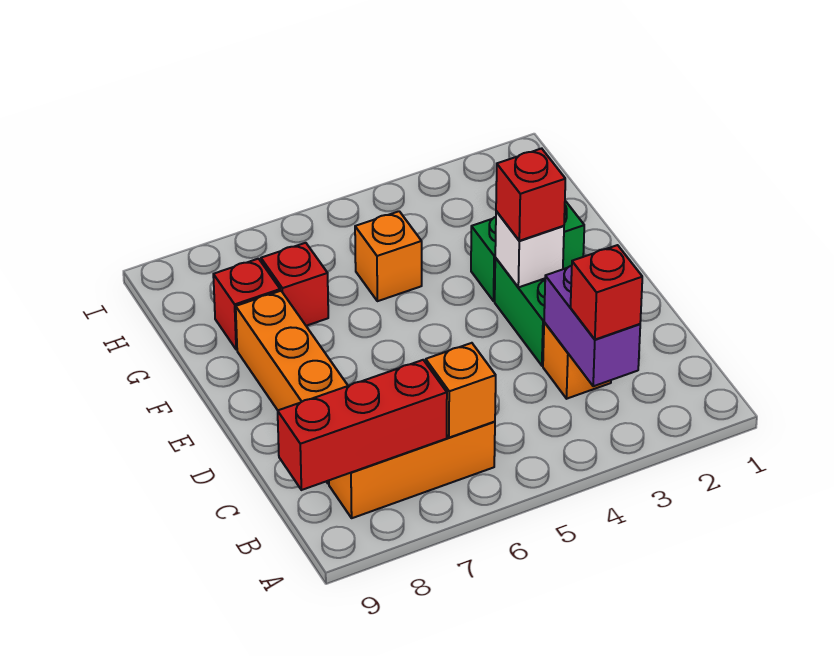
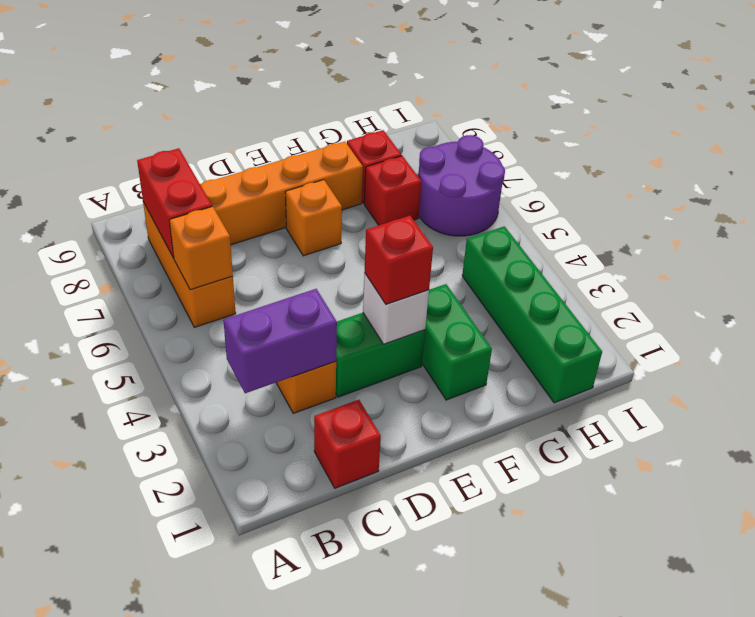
red 1x1 brick [571,245,642,340] -> red 1x1 brick moved to [314,400,381,488]
red 1x3 brick [278,360,447,490] -> red 1x2 brick [137,148,212,258]
orange 1x1 brick [355,211,422,301] -> orange 1x1 brick moved to [285,180,342,256]
none -> green 1x4 brick [462,226,602,403]
none -> purple 2x2 round brick [418,135,505,236]

